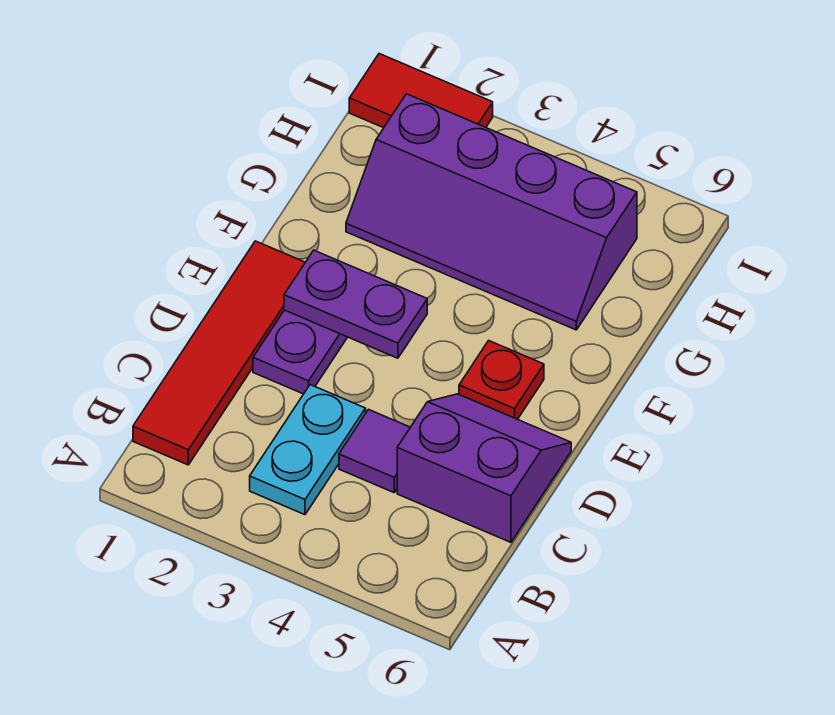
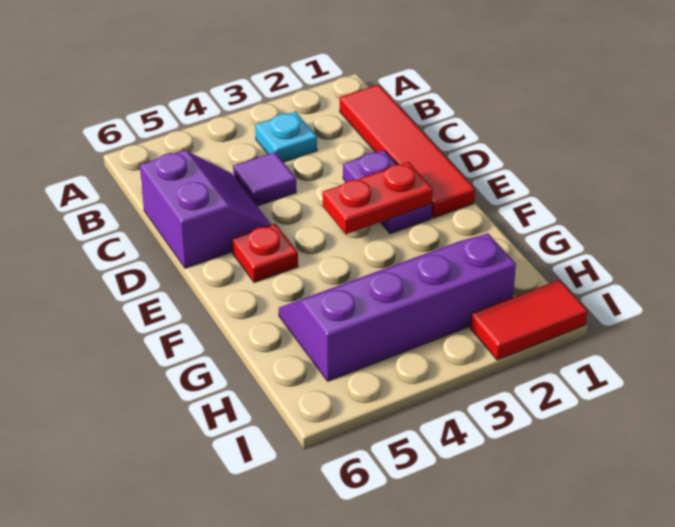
cyan 1x2 plate [250,385,366,515] -> cyan 1x1 plate [255,112,317,162]
purple 2x2 slope [397,394,571,542] -> purple 2x2 slope turned to [140,150,271,268]
purple 1x2 plate [284,250,427,358] -> red 1x2 plate [323,162,433,234]

